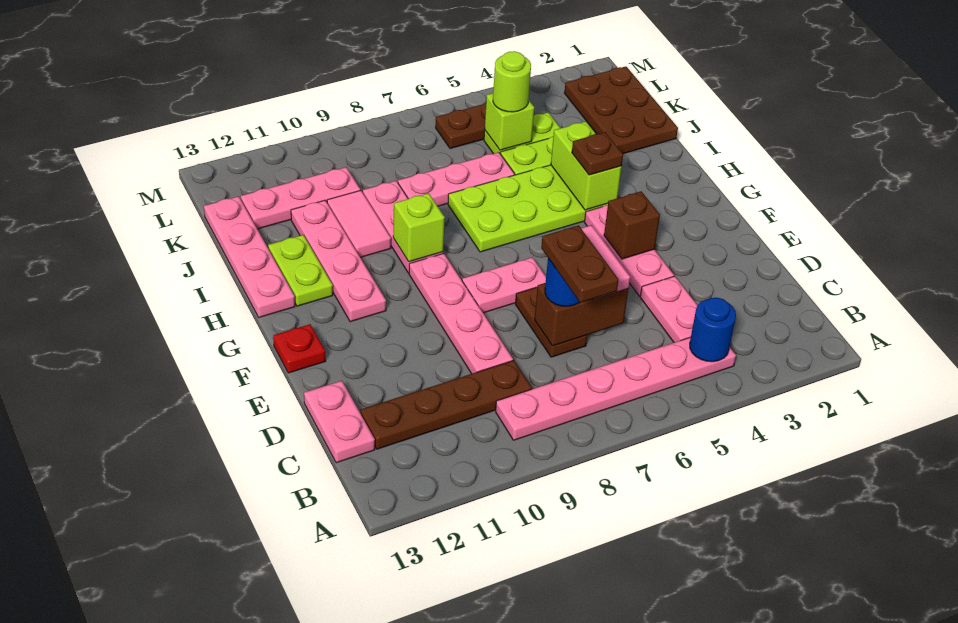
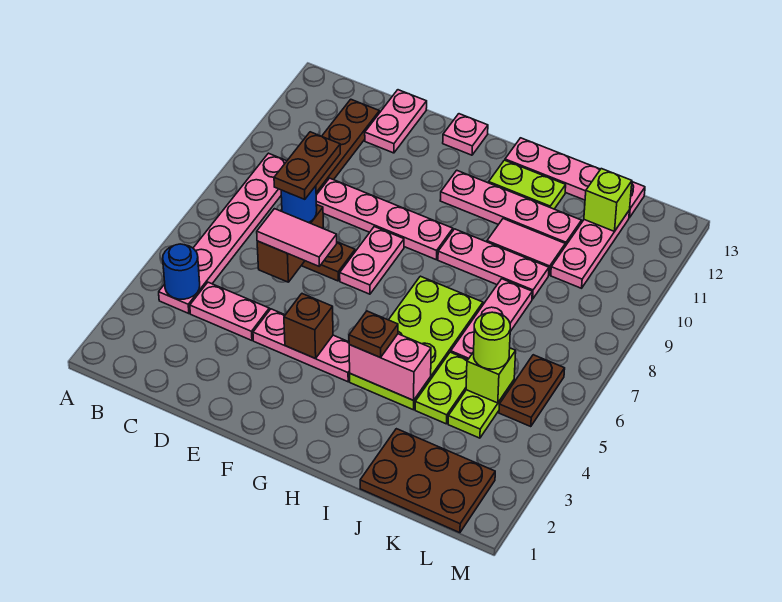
brown 1x2 plate [541,225,619,303] -> brown 1x2 plate turned to [274,132,340,199]
pink 1x2 plate [304,381,375,463] -> pink 1x2 plate turned to [365,90,427,153]
red 1x1 plate [273,324,326,373] -> pink 1x1 plate [443,114,488,155]
lime 1x2 brick [551,121,622,210] -> pink 1x2 brick [349,334,431,400]
lime 1x1 brick [393,193,445,262] -> lime 1x1 brick moved to [584,169,632,231]

